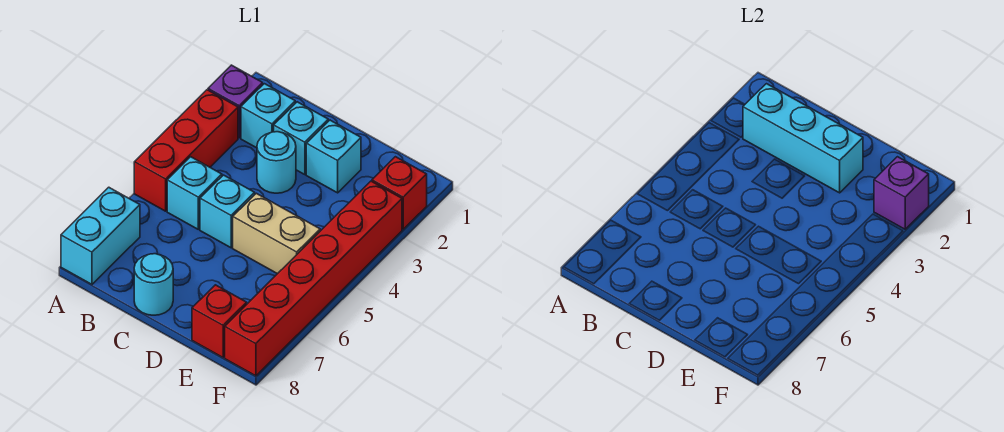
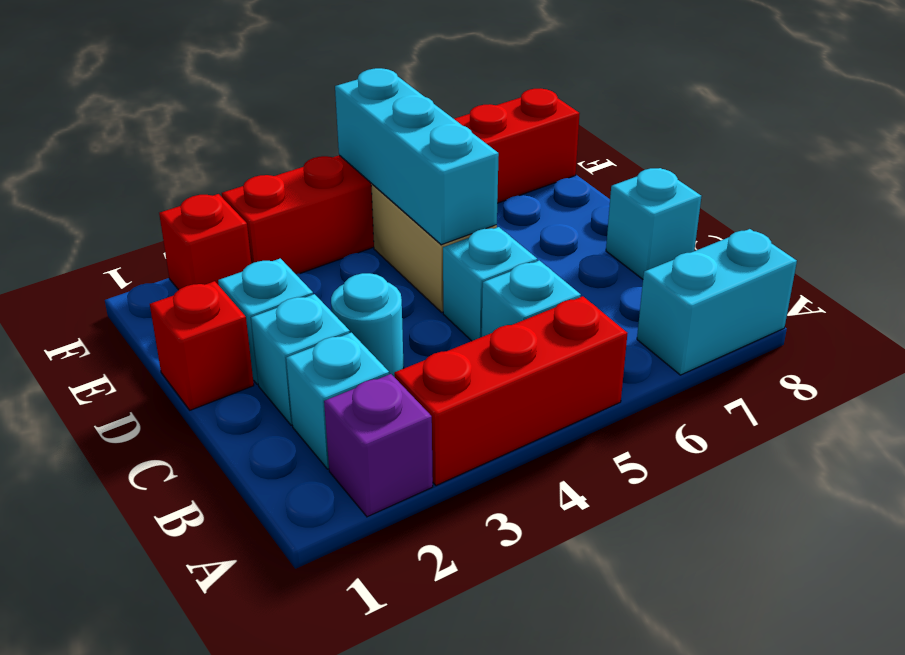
cyan 1x3 brick [743,84,863,193] -> cyan 1x3 brick moved to [335,68,499,245]
cyan 1x1 round brick [134,254,173,315] -> cyan 1x1 brick [606,168,702,279]
red 1x1 brick [192,285,247,358] -> red 1x1 brick moved to [150,281,254,410]
purple 1x1 brick [874,157,929,229] -> none

